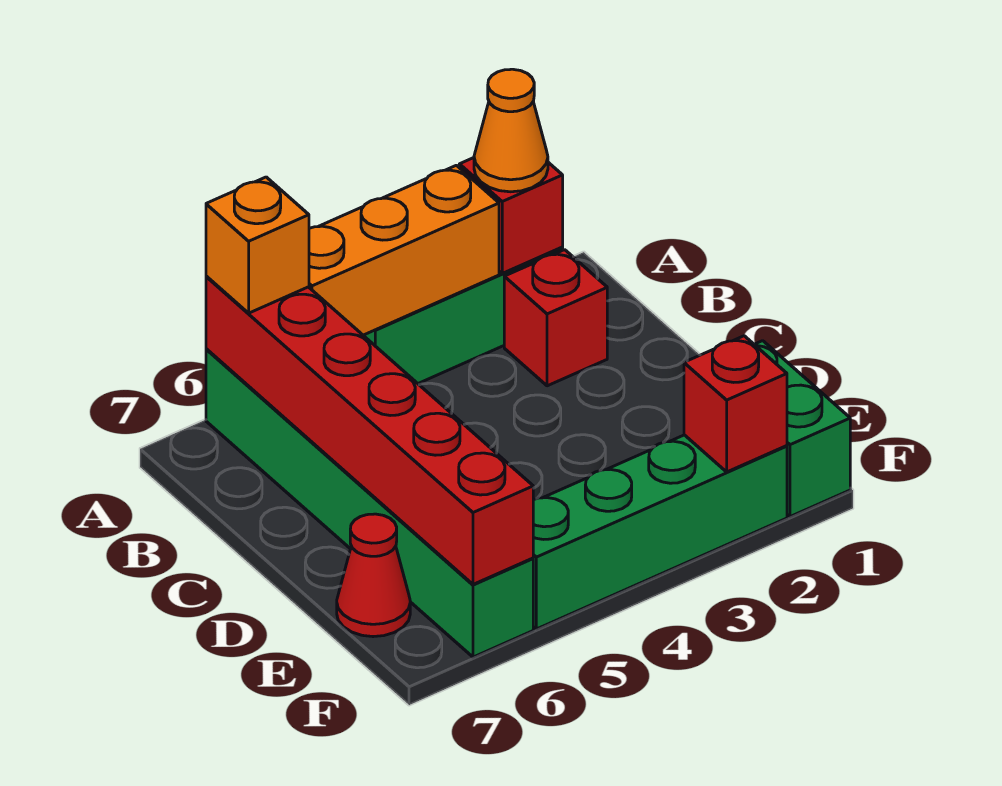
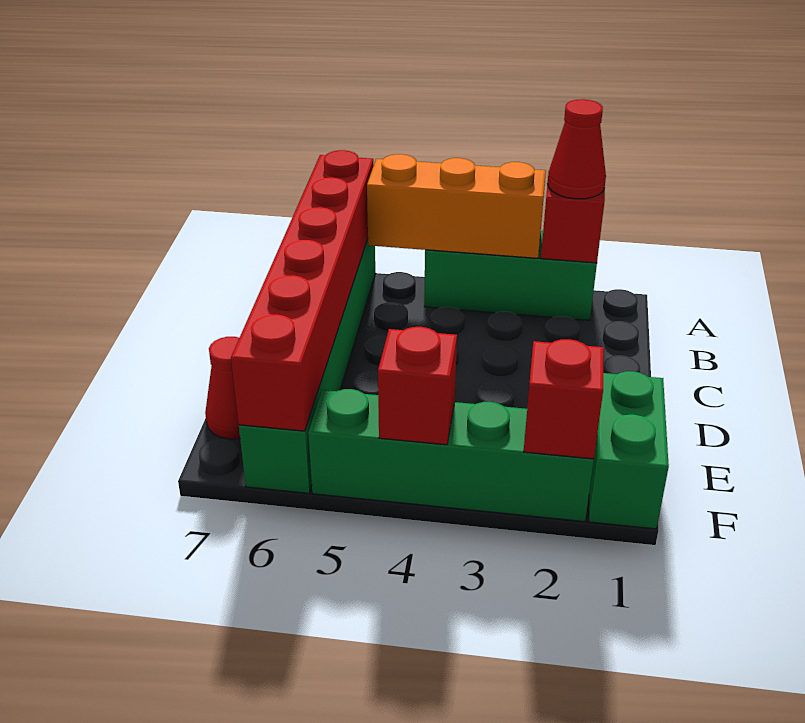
orange 1x1 cone [474,69,548,192] -> red 1x1 cone [548,99,606,199]
orange 1x1 brick [206,177,309,313] -> none
red 1x1 brick [504,250,607,386] -> red 1x1 brick moved to [378,327,457,445]

